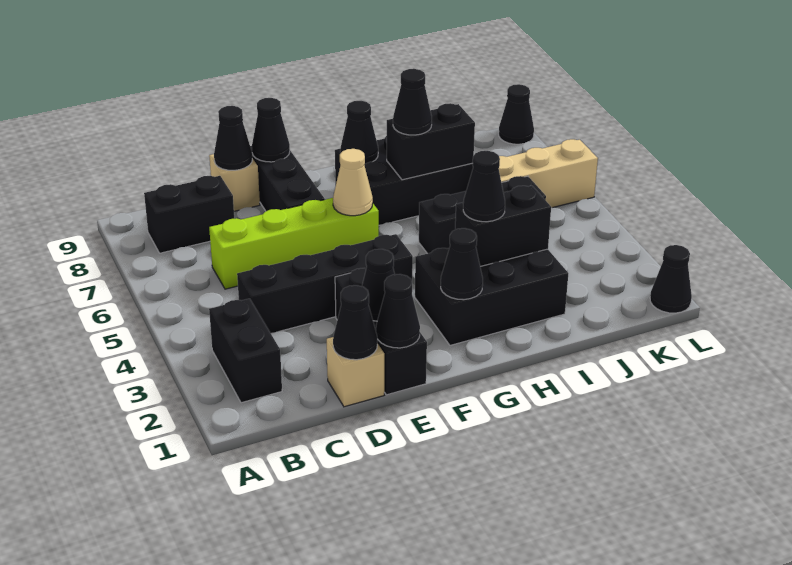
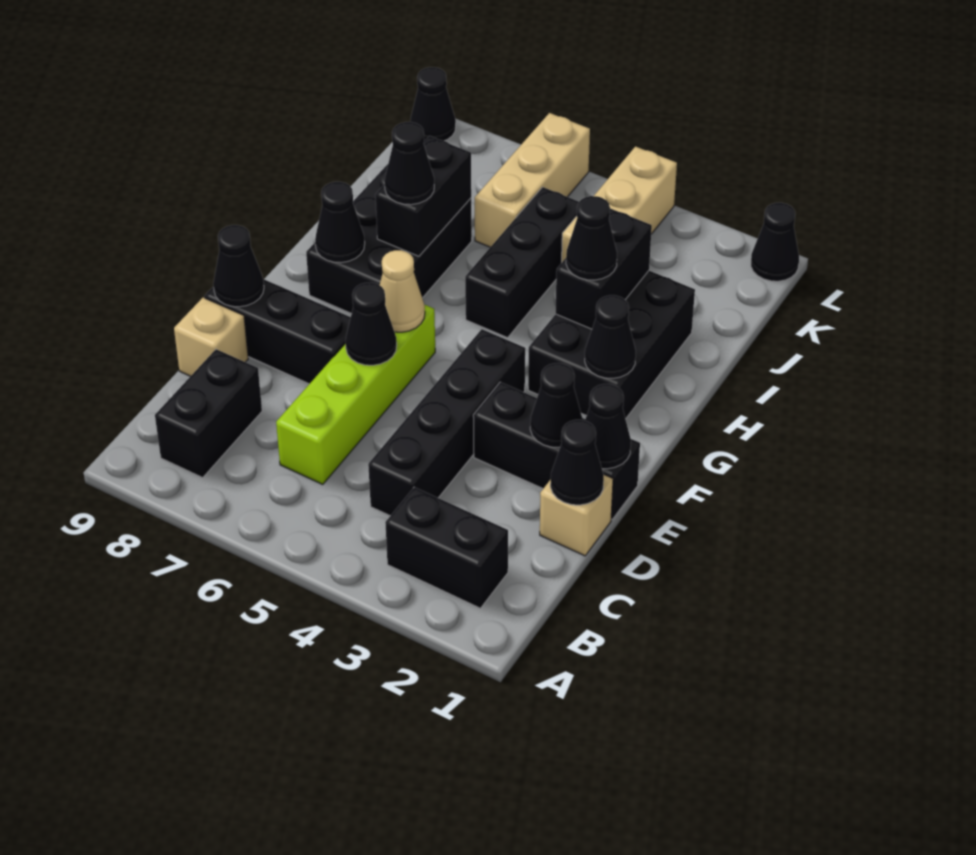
black 1x1 cone [214,106,252,170] -> black 1x1 cone moved to [345,283,397,365]
none -> tan 1x3 brick [562,147,677,262]

